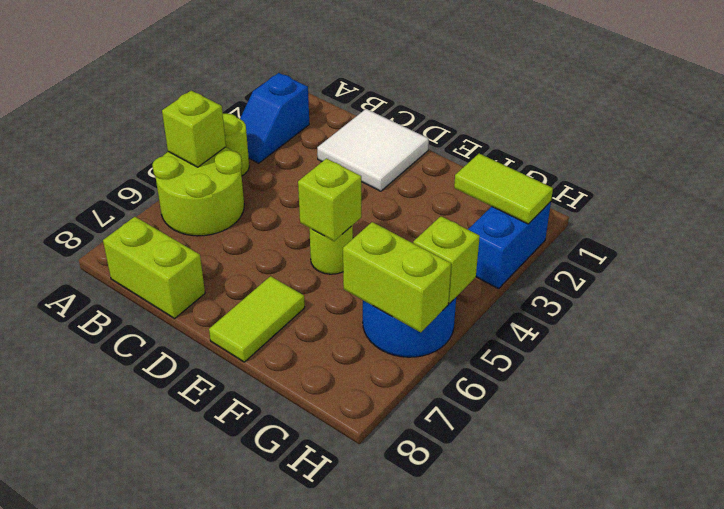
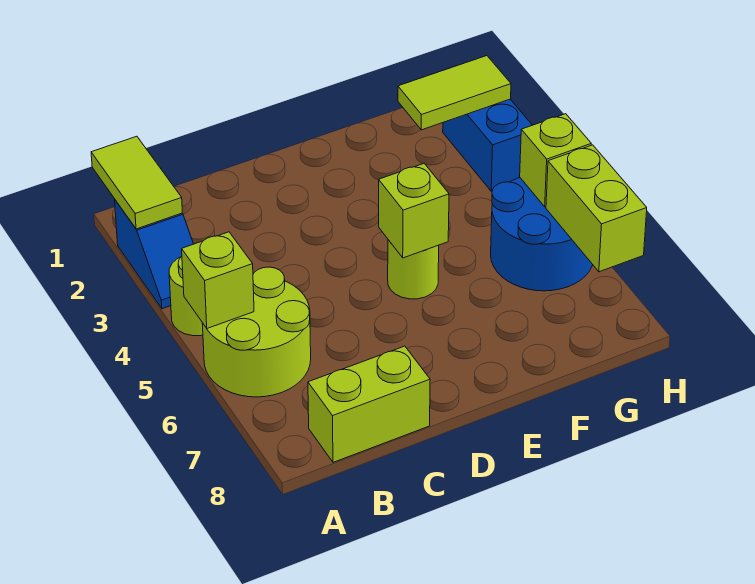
white 2x2 tile [317,109,429,191] -> none
lime 1x2 tile [209,276,305,362] -> lime 1x2 tile moved to [91,136,182,229]
lime 1x2 brick [343,222,451,332] -> lime 1x2 brick turned to [546,145,647,272]

